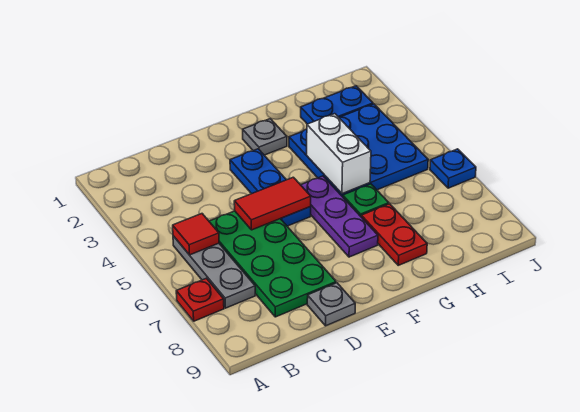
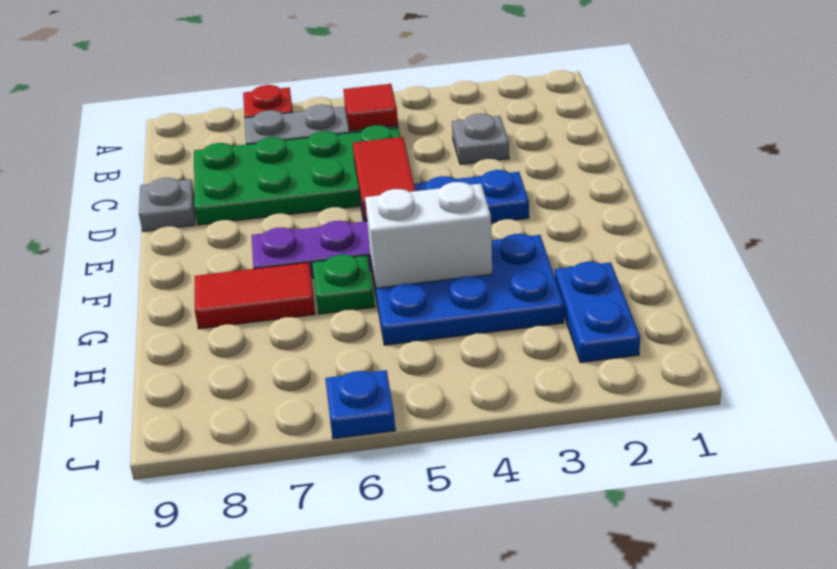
grey 1x1 plate [243,119,287,155] -> grey 1x1 plate moved to [452,114,509,164]
blue 3x3 plate [289,104,428,197] -> blue 2x3 plate [371,234,564,345]
red 1x2 plate [361,204,427,265] -> red 1x2 tile [195,262,315,329]

